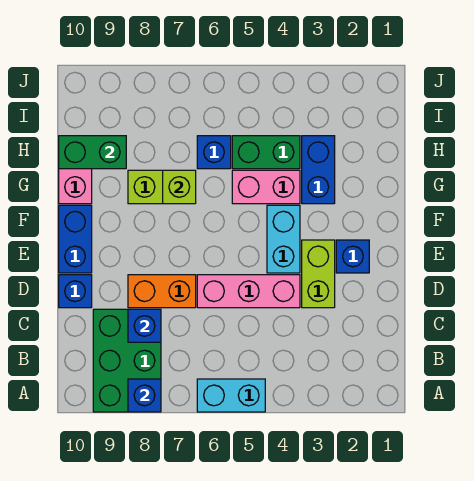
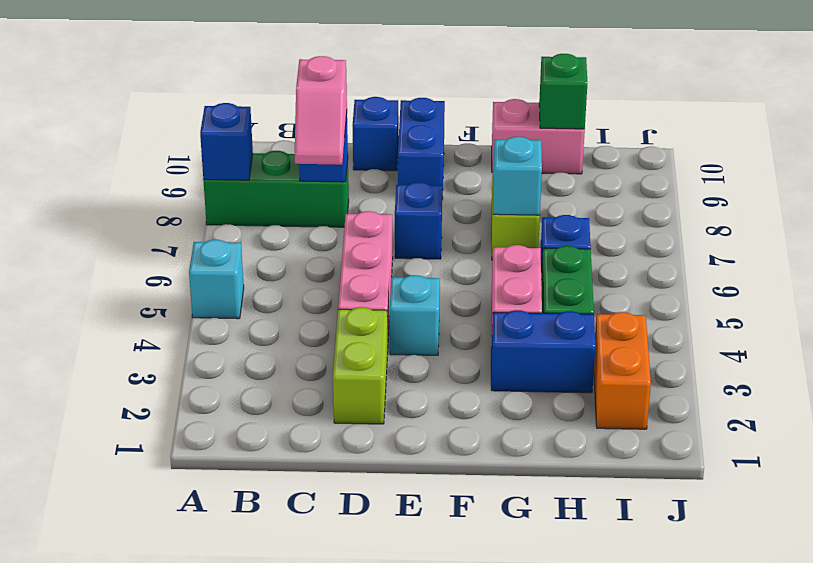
cyan 1x2 brick [197,379,265,412] -> cyan 1x1 brick [189,240,244,319]
green 2x3 brick [93,309,161,412] -> green 1x3 brick [203,151,349,227]
none -> pink 1x2 slope [295,56,347,165]
lime 1x2 brick [302,240,335,308] -> lime 1x2 brick turned to [333,307,387,424]
orange 1x2 brick [128,275,196,308] -> orange 1x2 brick moved to [594,312,651,429]
blue 1x1 brick [336,240,369,273] -> blue 1x1 brick moved to [395,182,442,259]
cyan 1x2 brick [267,205,300,273] -> cyan 1x1 brick [390,275,440,355]
blue 1x2 brick [59,205,92,273] -> blue 1x2 brick turned to [398,98,445,200]
lime 1x1 brick [163,170,196,204] -> cyan 1x1 brick [493,137,542,216]
green 1x2 brick [59,136,126,169] -> green 1x1 brick [539,54,587,129]

